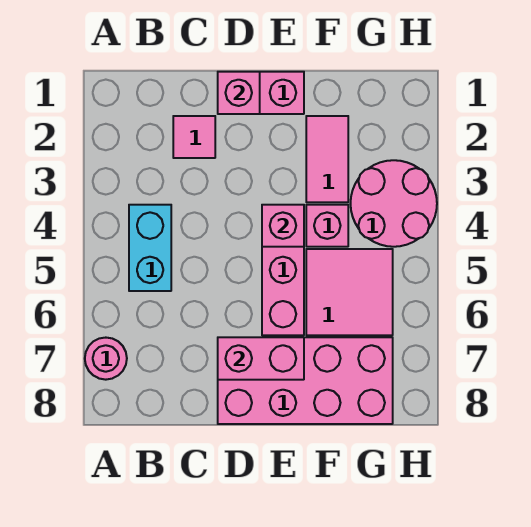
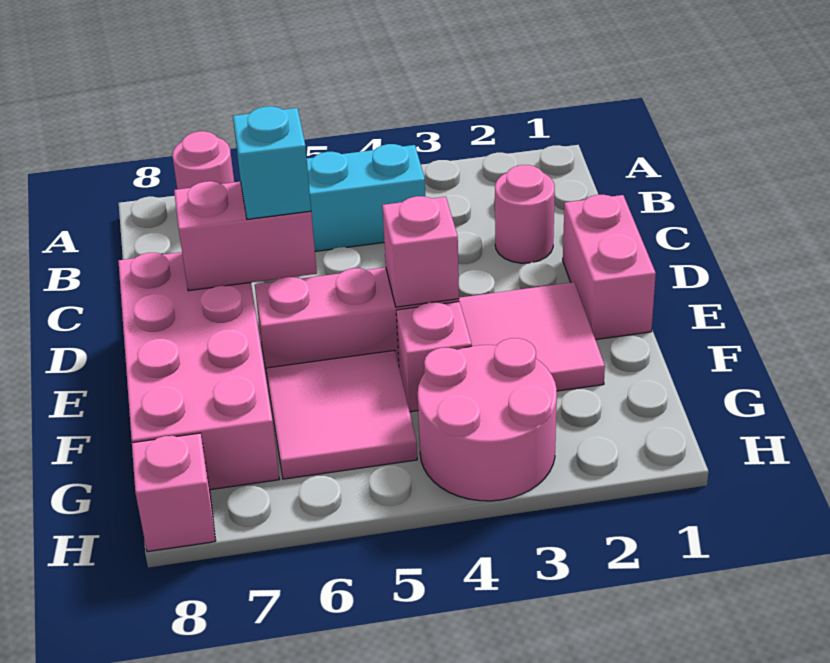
pink 1x1 tile [173,116,215,158] -> pink 1x1 round brick [495,165,555,263]
pink 1x1 brick [218,72,260,114] -> pink 1x1 brick moved to [132,433,216,552]
none -> cyan 1x1 brick [233,106,311,219]
pink 1x2 brick [218,337,304,380] -> pink 1x2 brick turned to [174,181,317,291]
pink 1x2 tile [306,116,348,202] -> pink 2x2 tile [459,282,605,391]

